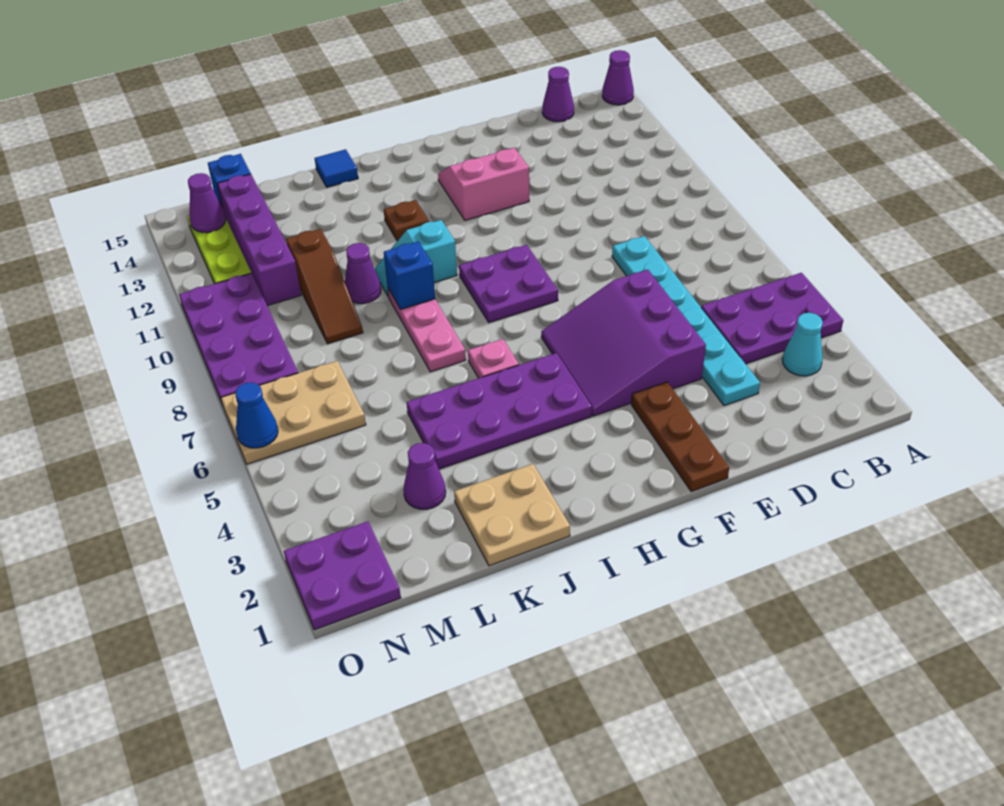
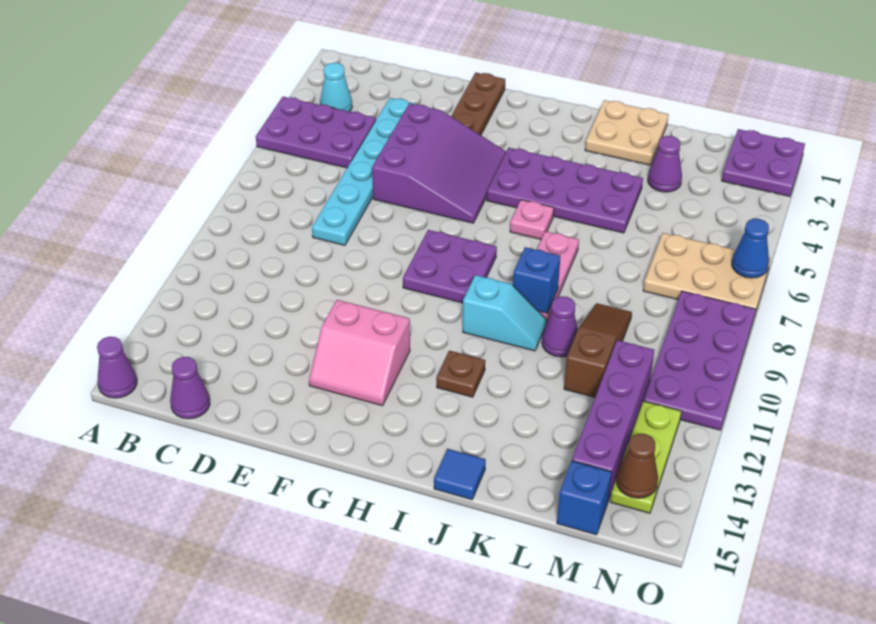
purple 1x1 cone [188,173,226,233] -> brown 1x1 cone [616,434,658,498]

